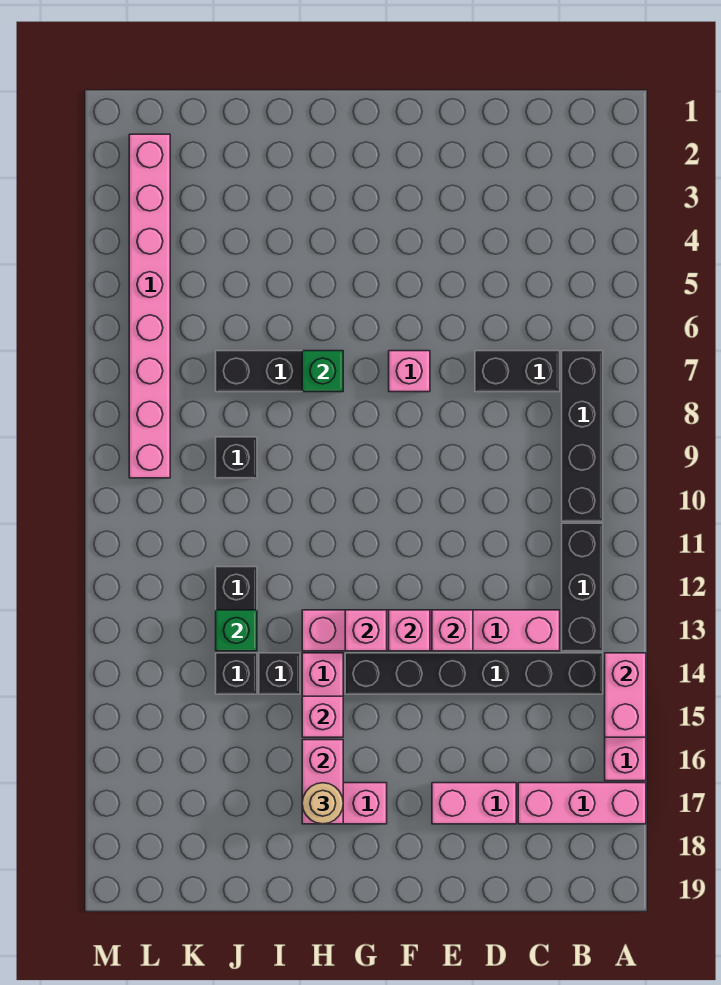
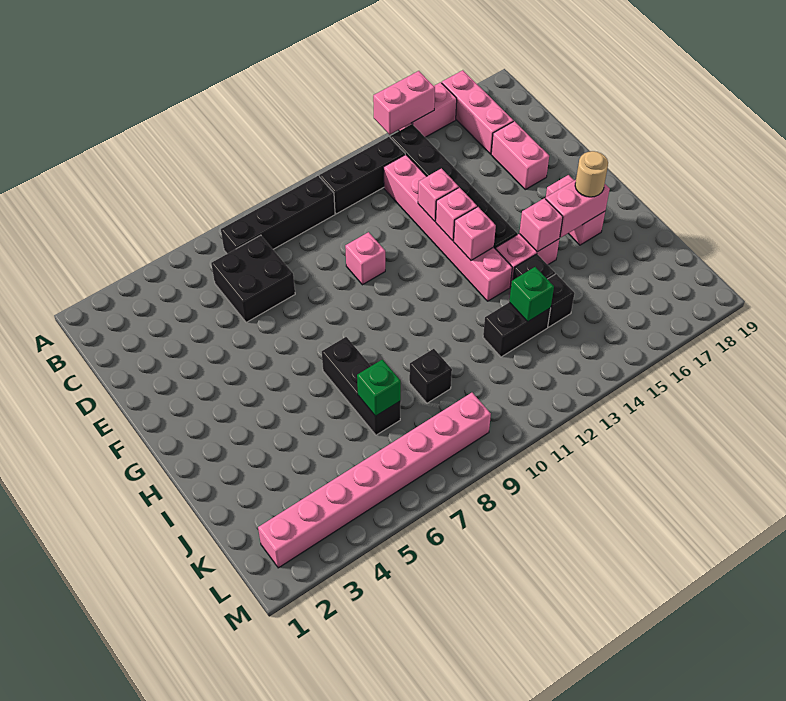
black 1x2 brick [475,351,560,392] -> black 2x2 brick [211,235,295,323]
pink 1x1 brick [389,351,430,392] -> pink 1x1 brick moved to [345,232,385,285]
green 1x1 brick [302,351,343,392] -> green 1x1 brick moved to [357,359,401,416]

